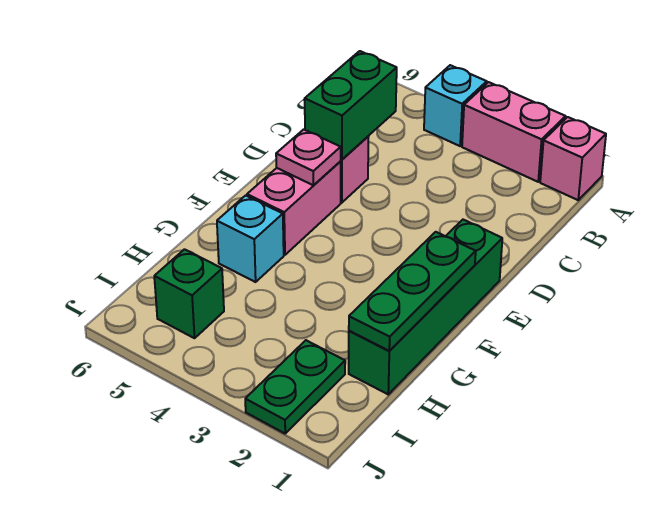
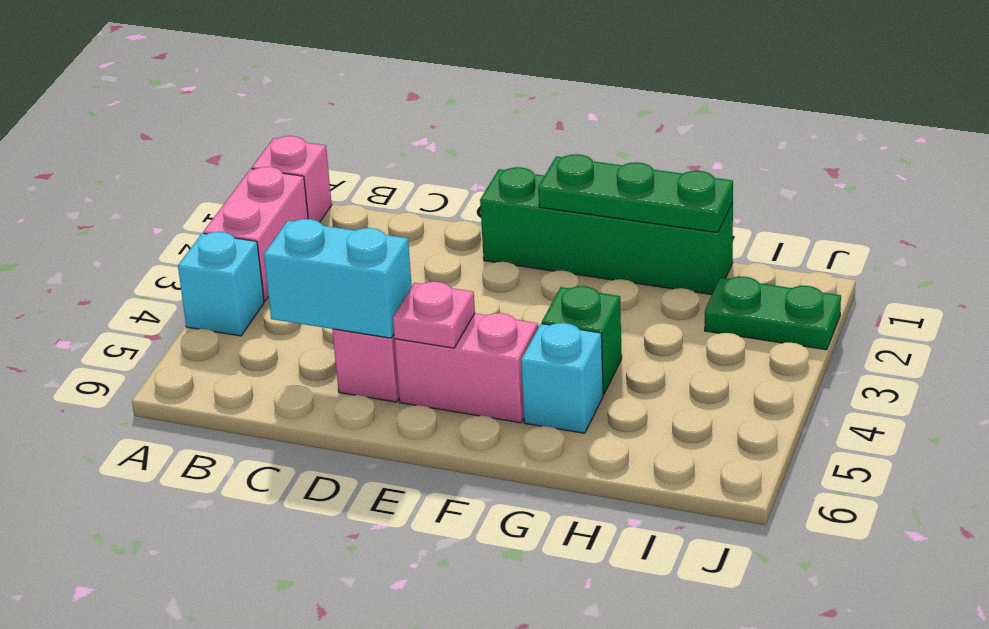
green 1x2 brick [305,51,397,160] -> cyan 1x2 brick [264,219,412,338]
green 1x1 brick [154,249,224,338] -> green 1x1 brick moved to [542,286,622,395]

